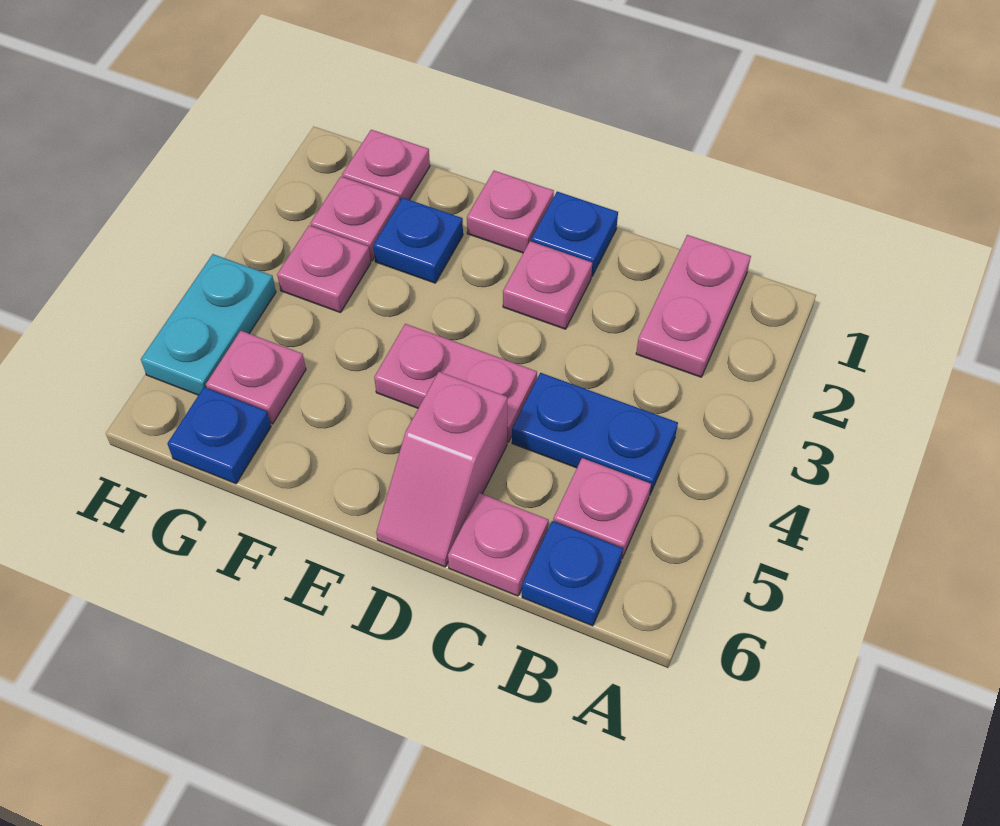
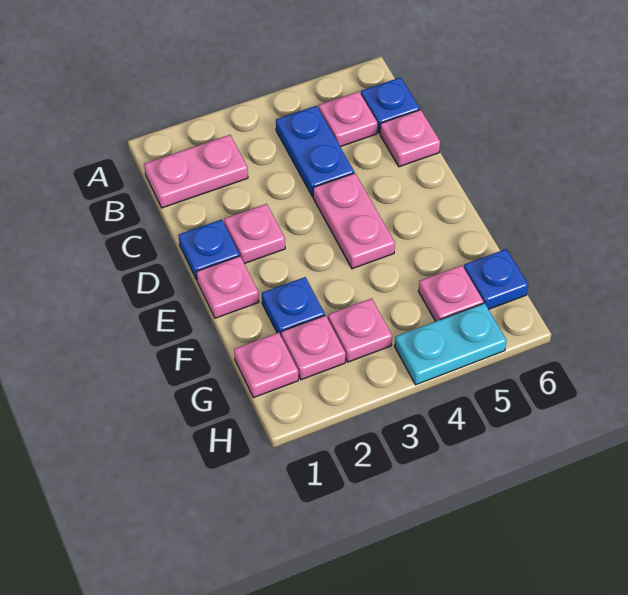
pink 1x2 slope [376,372,507,567] -> none

